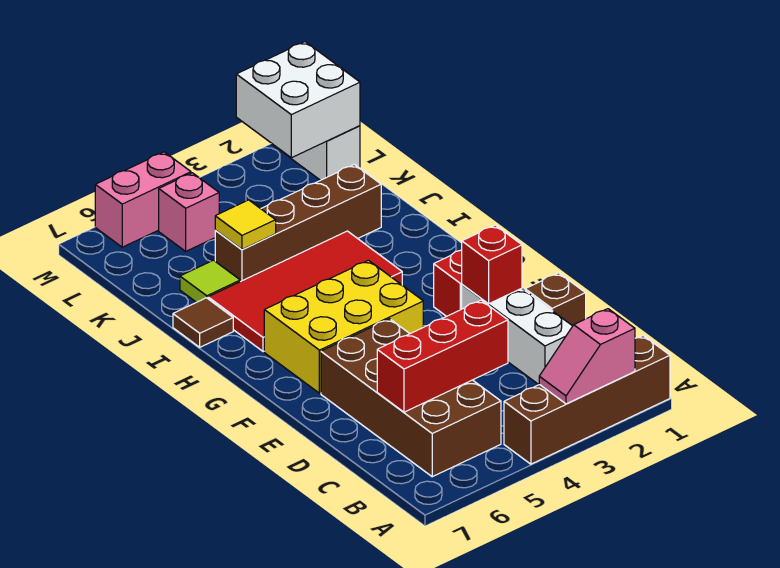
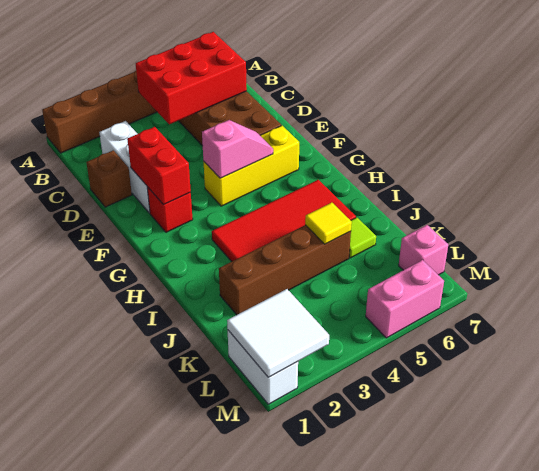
pink 1x2 slope [539,309,635,404] -> pink 1x2 slope moved to [202,120,273,178]
red 1x3 brick [377,300,508,412] -> red 2x3 brick [136,32,247,124]
red 1x1 brick [462,225,522,304] -> red 1x2 brick [127,127,191,205]
yellow 2x3 brick [264,260,423,393] -> yellow 1x3 brick [203,126,299,206]
brown 1x1 tile [173,298,233,347] -> none
white 2x2 brick [236,42,360,158] -> white 2x2 tile [227,289,329,377]
pink 1x1 brick [159,173,219,251] -> pink 1x1 brick moved to [399,225,448,275]

